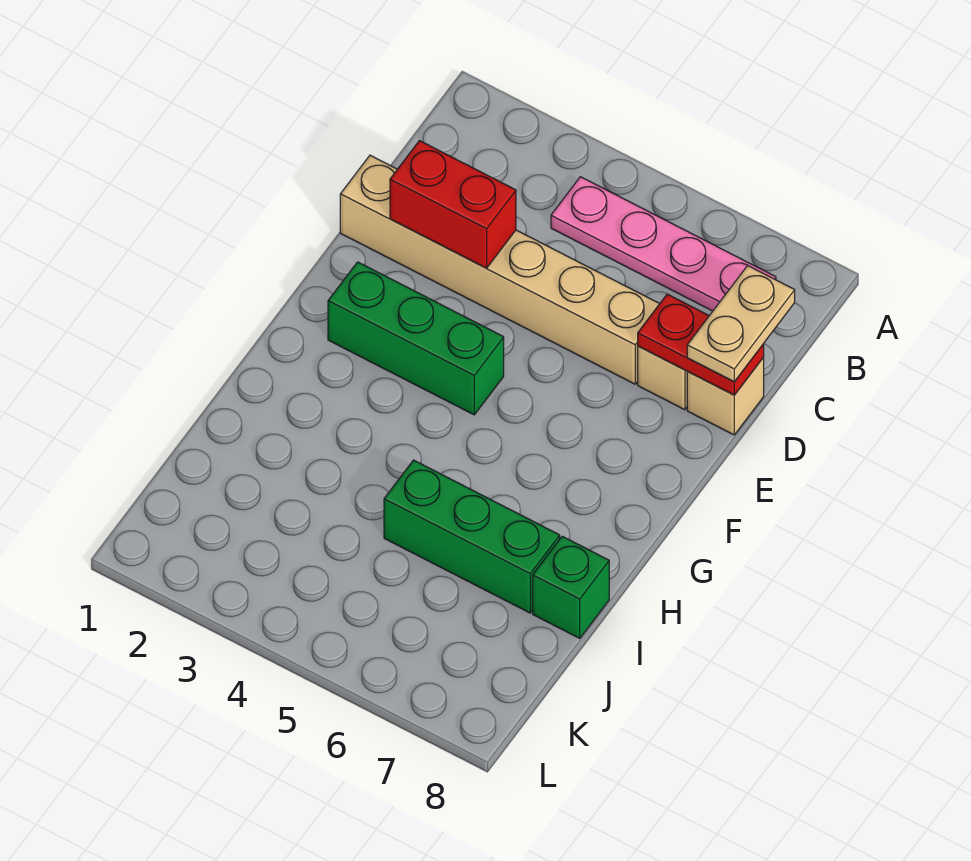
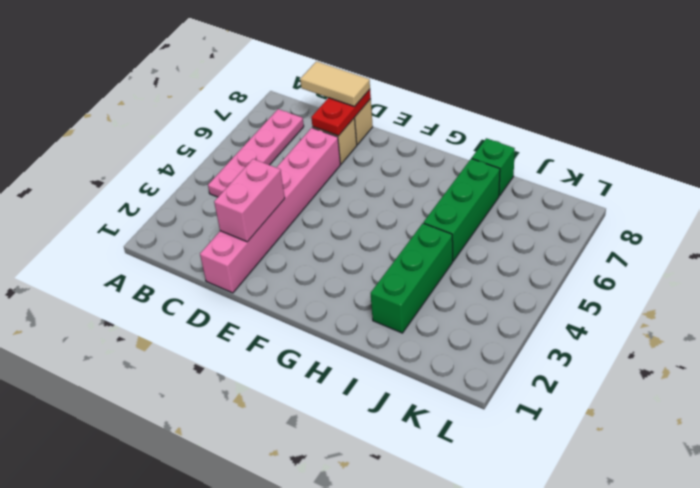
tan 1x2 plate [687,266,795,382] -> tan 1x2 tile [300,61,370,107]
tan 1x6 brick [340,155,659,384] -> pink 1x6 brick [200,128,340,293]
red 1x2 brick [390,141,516,268] -> pink 1x2 brick [214,159,285,242]
green 1x3 brick [328,262,504,415] -> green 1x3 brick moved to [371,223,453,333]

